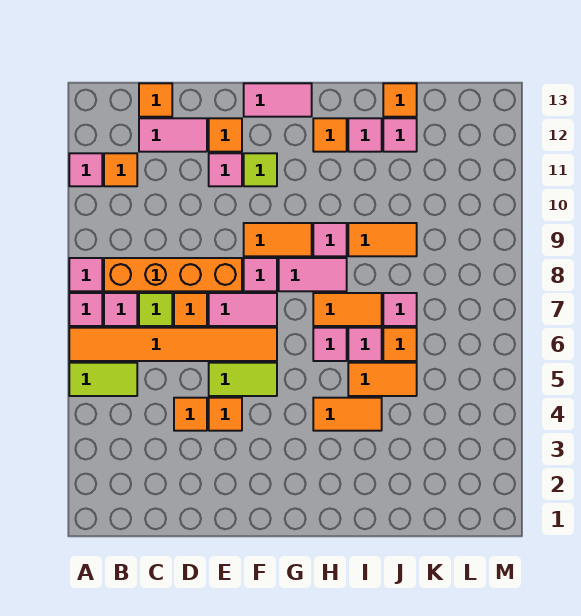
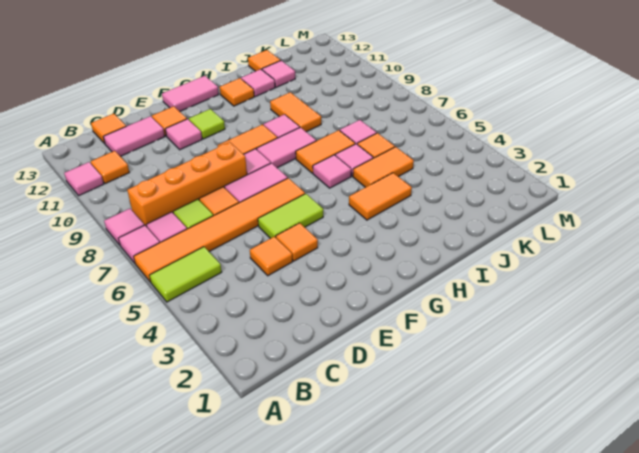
orange 1x2 tile [348,223,417,256] -> orange 1x2 tile turned to [270,92,321,132]

